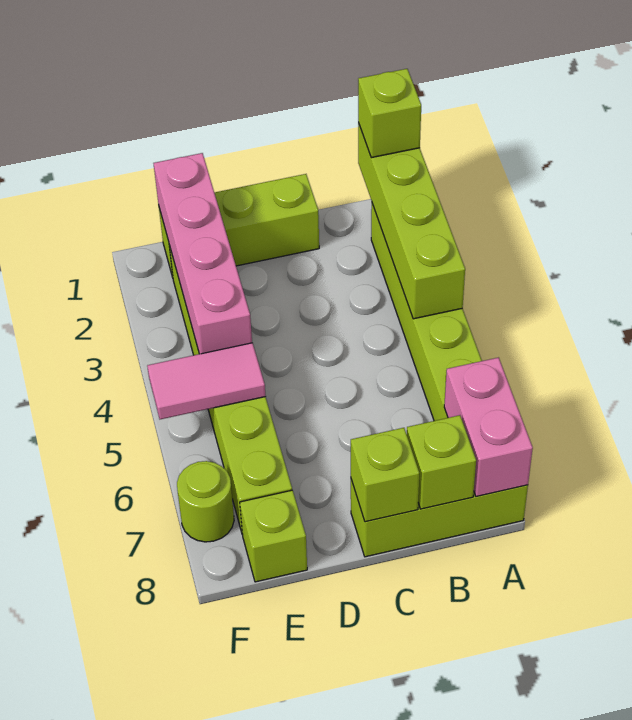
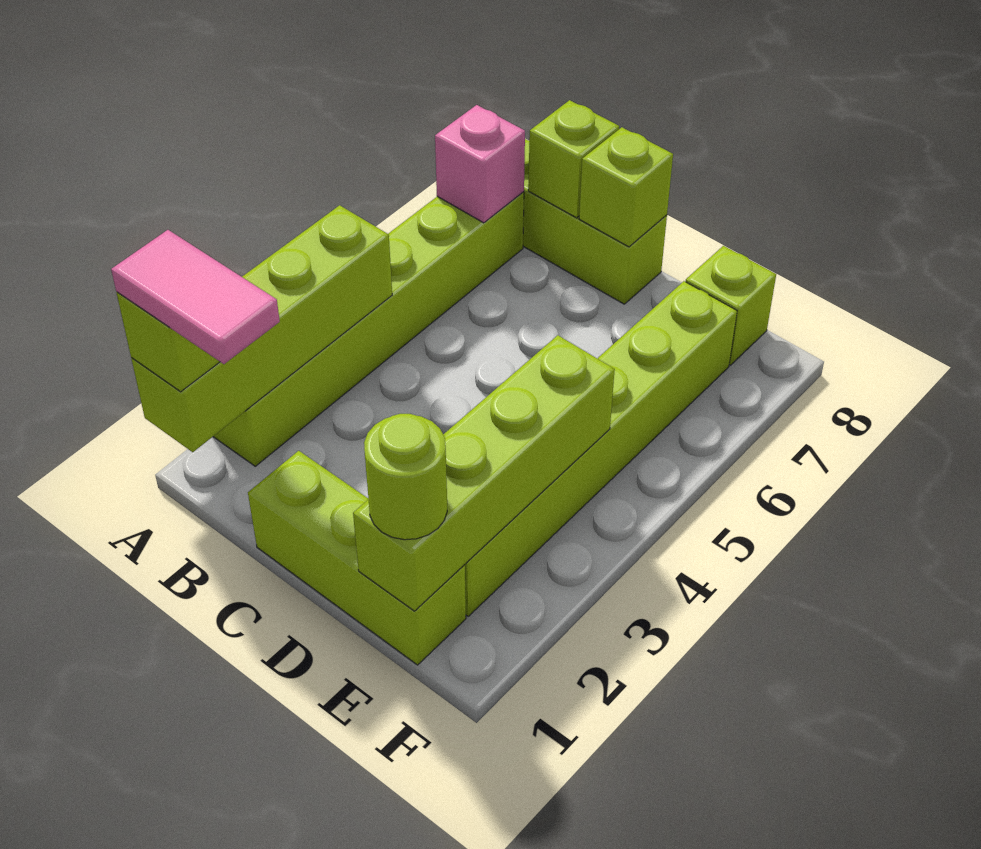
pink 1x2 brick [444,358,533,496] -> pink 1x1 brick [435,105,525,223]
pink 1x4 brick [153,153,252,354] -> lime 1x4 brick [353,335,615,611]
pink 1x2 tile [147,343,266,419] -> pink 1x2 tile moved to [111,230,280,364]
lime 1x1 round brick [177,461,234,542] -> lime 1x1 round brick moved to [364,414,447,540]

